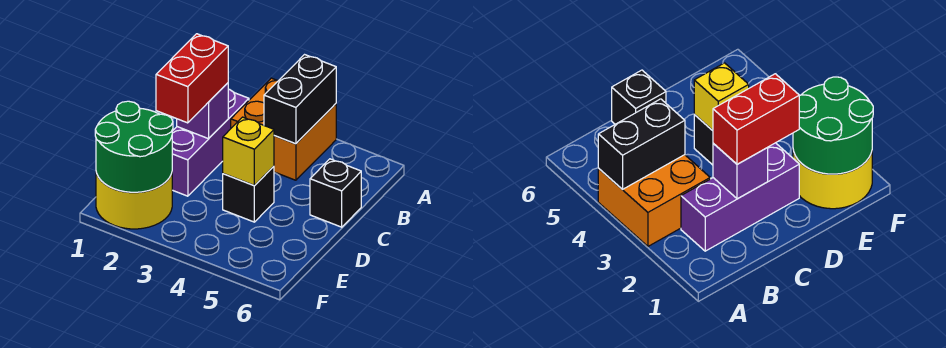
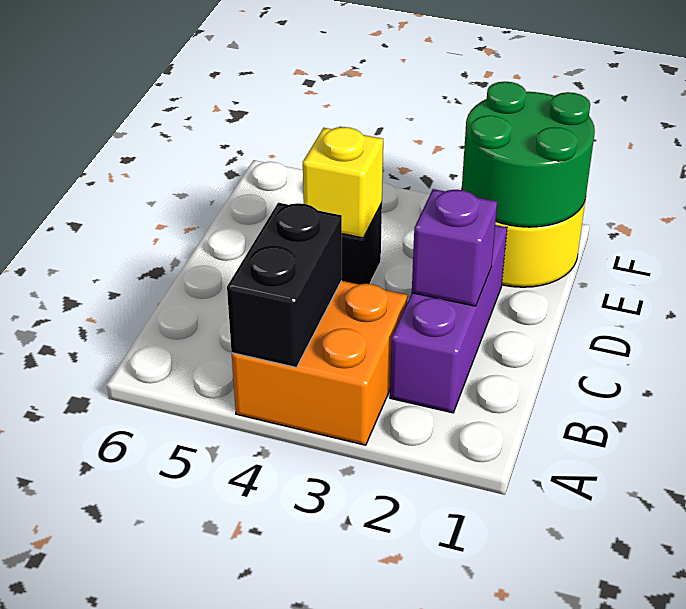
red 1x2 brick [156,34,228,123] -> none
black 1x1 brick [310,159,361,227] -> none

